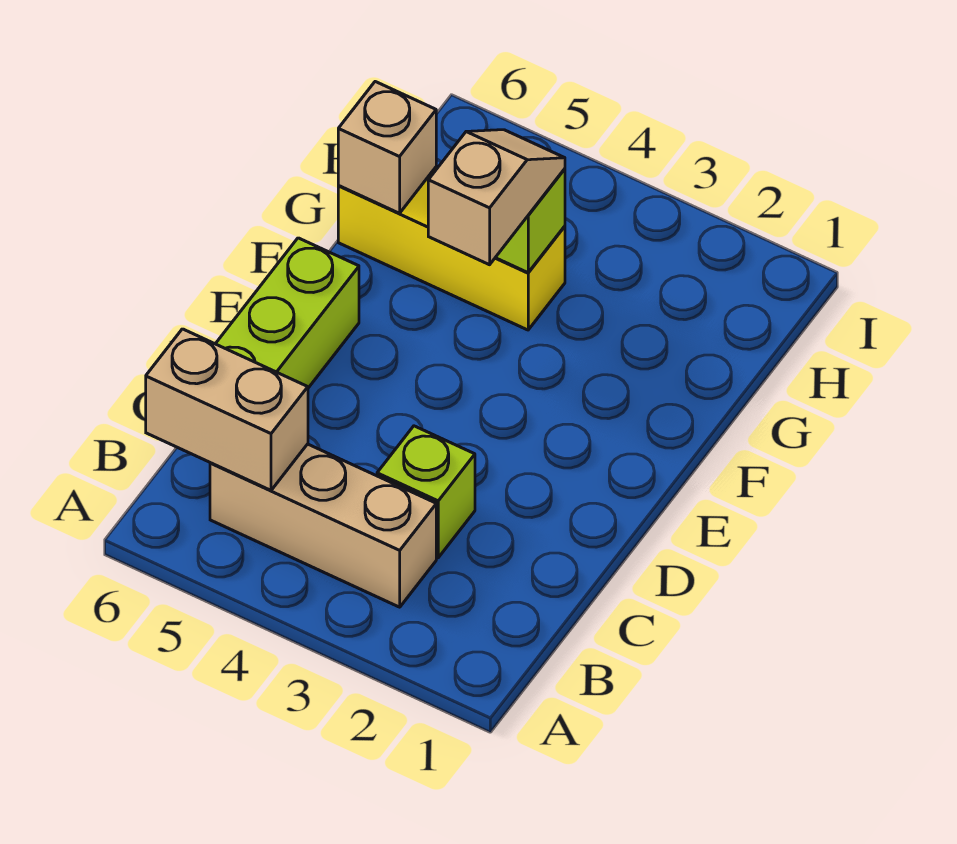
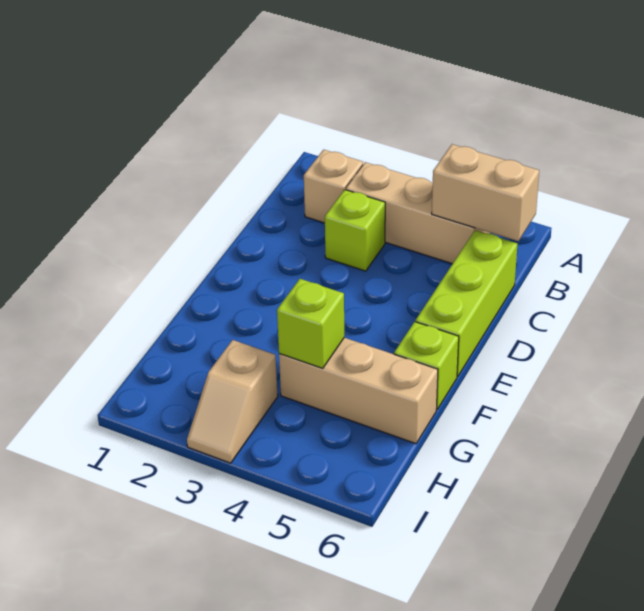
tan 1x2 slope [428,130,565,265] -> tan 1x2 slope moved to [187,340,278,463]
none -> lime 1x1 brick [394,322,459,409]
yellow 1x3 brick [338,167,565,330] -> tan 1x3 brick [279,338,438,444]
tan 1x1 brick [338,82,436,213] -> tan 1x1 brick moved to [304,150,363,223]

